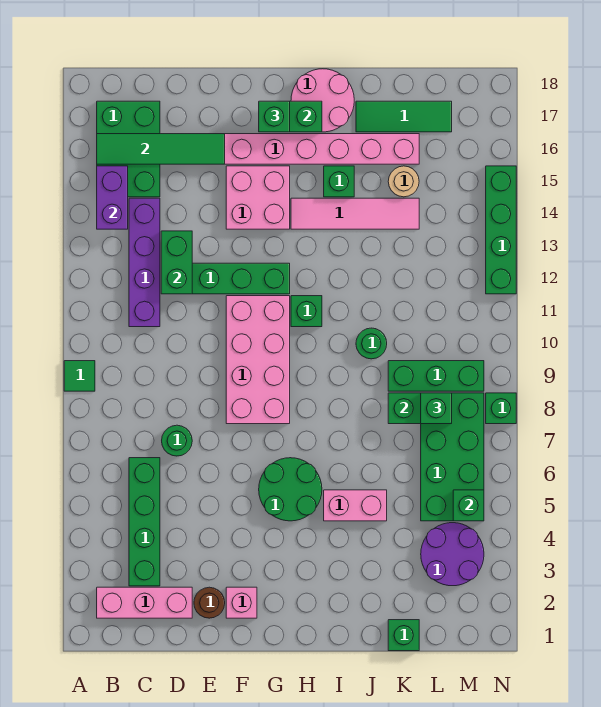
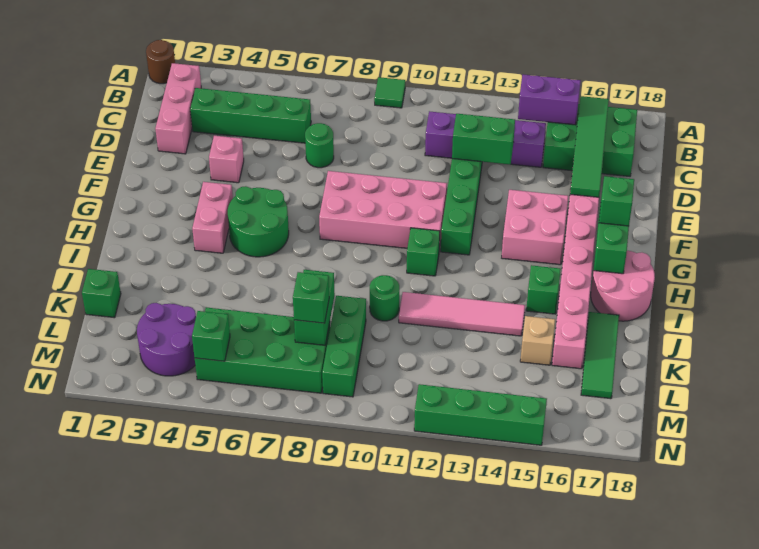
brown 1x1 round brick [194,587,225,618] -> brown 1x1 round brick moved to [146,40,175,84]
pink 1x1 brick [226,587,257,618] -> pink 1x1 brick moved to [209,136,244,183]
pink 1x4 tile [291,198,419,229] -> pink 1x4 tile turned to [399,292,525,336]
pink 1x2 brick [324,490,387,521] -> pink 1x2 brick moved to [192,182,233,253]
tan 1x1 round brick [388,166,419,197] -> tan 1x1 brick [520,316,555,365]
green 1x1 brick [486,393,516,424] -> none

